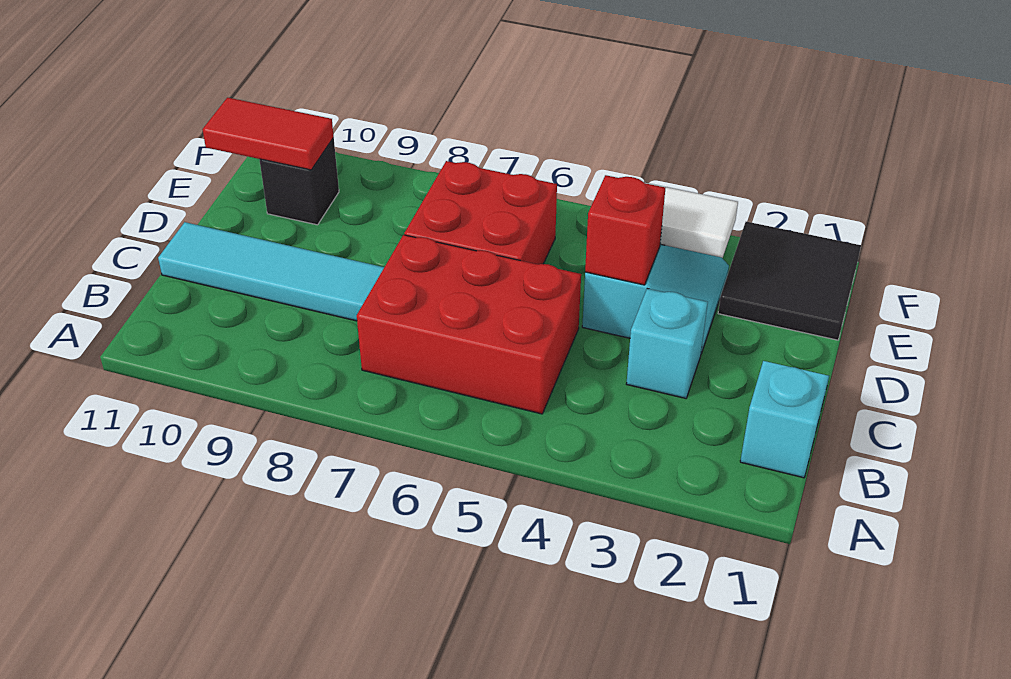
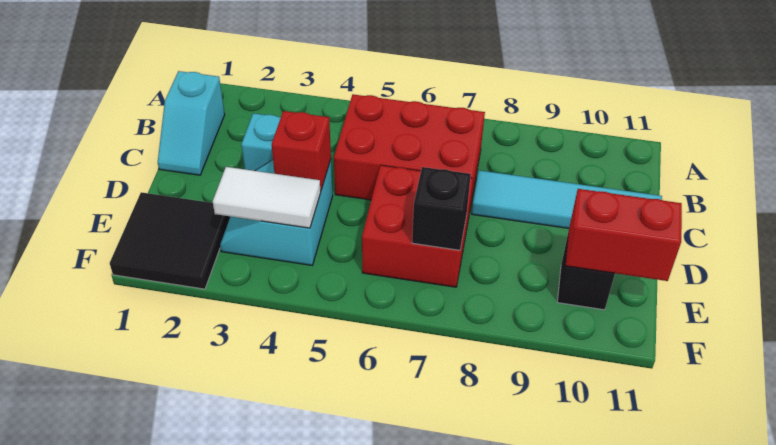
none -> black 1x1 brick [412,167,471,250]
red 1x2 tile [202,98,334,170] -> red 1x2 brick [565,189,682,281]

